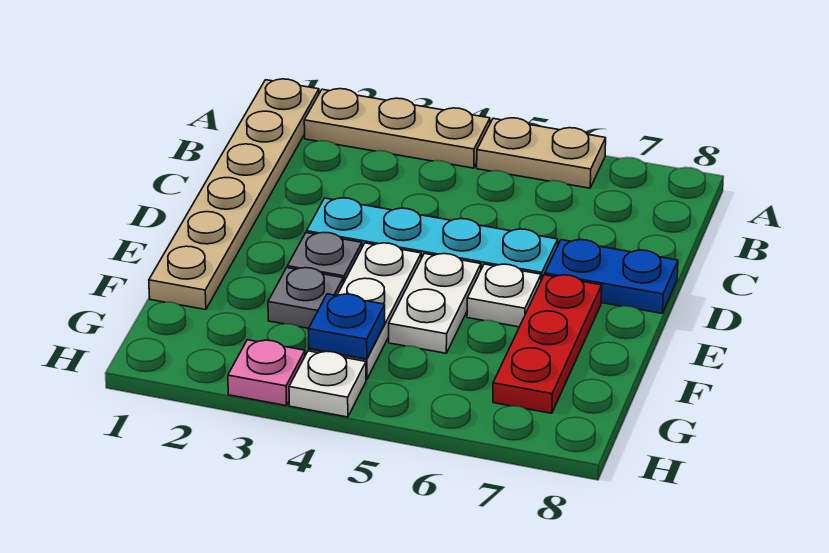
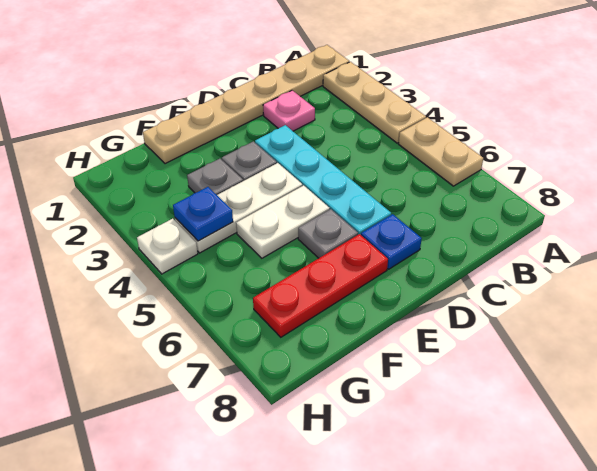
blue 1x2 plate [545,240,678,313] -> blue 1x1 plate [361,214,422,269]
white 1x1 plate [467,264,541,327] -> grey 1x1 plate [298,209,358,258]
pink 1x1 plate [228,340,305,406] -> pink 1x1 plate moved to [263,90,315,131]

